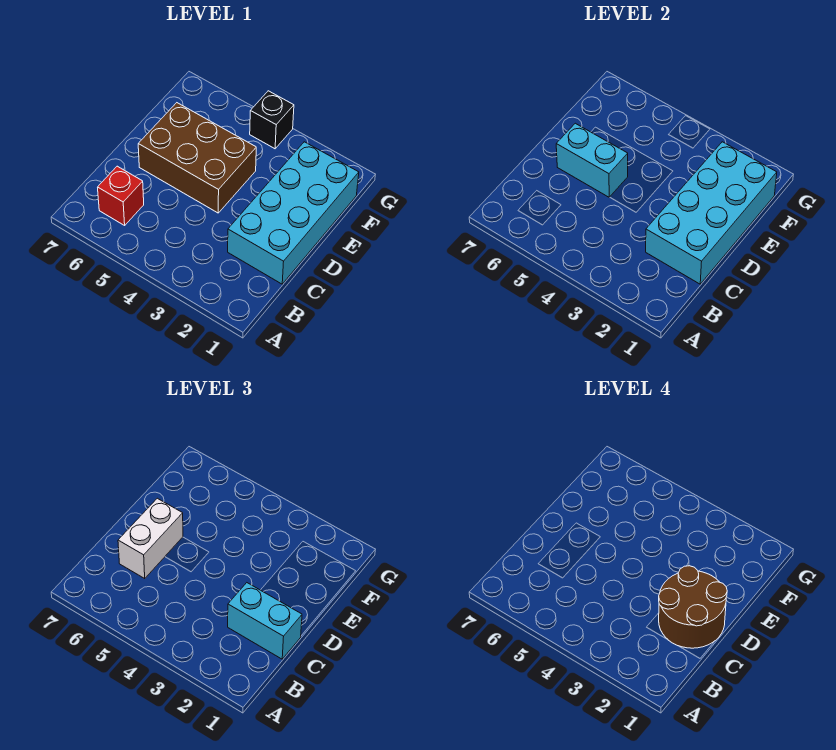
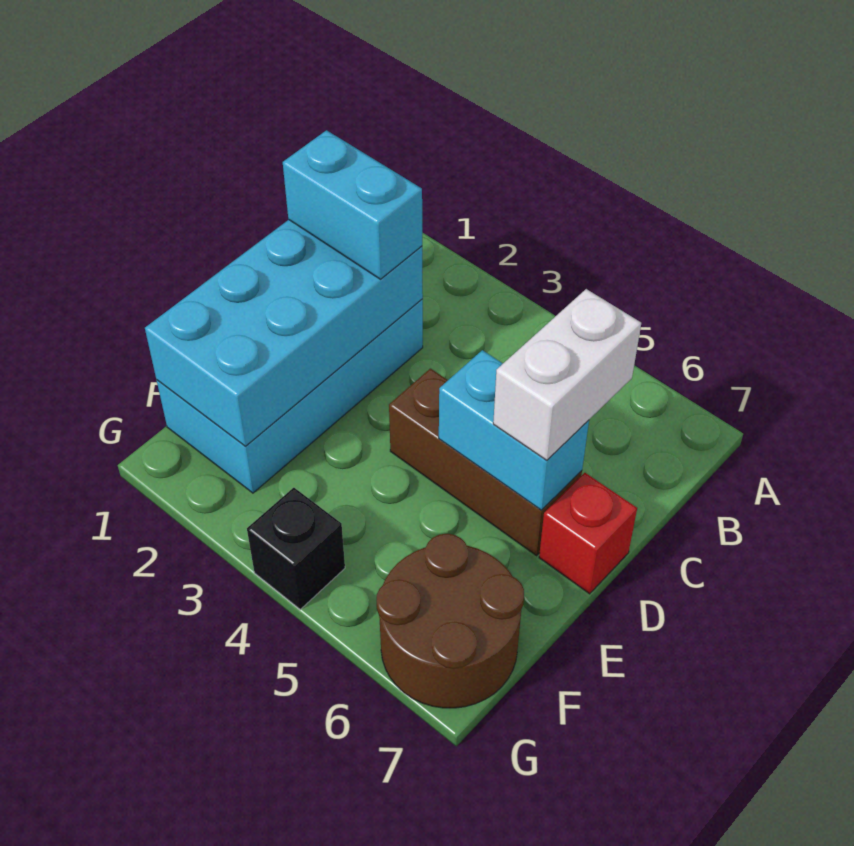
red 1x1 brick [98,166,144,225] -> red 1x1 brick moved to [539,473,637,594]
brown 2x2 round brick [659,566,727,648] -> brown 2x2 round brick moved to [376,534,524,708]
brown 2x3 brick [138,103,256,213] -> brown 1x3 brick [389,369,582,556]

